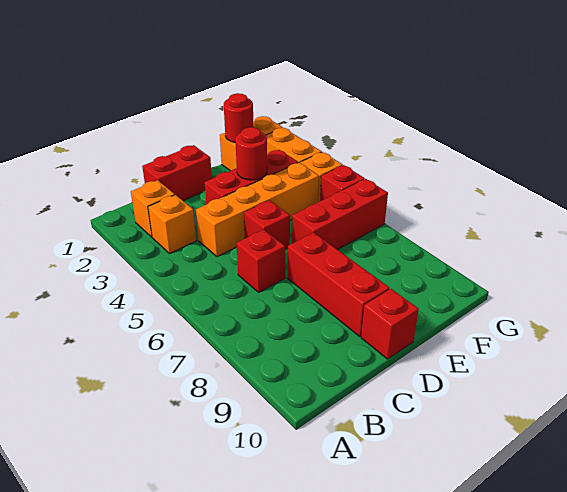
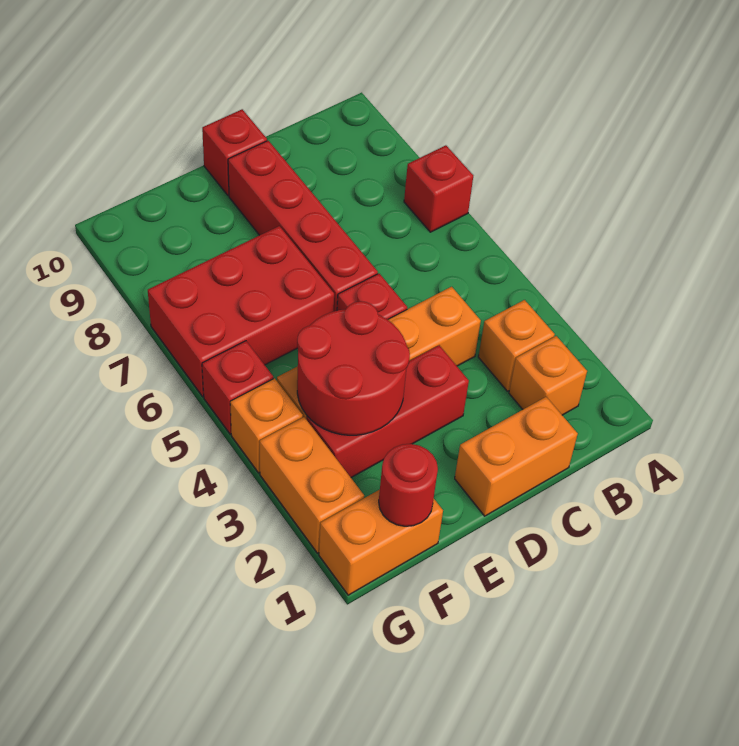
red 1x2 brick [142,145,212,201] -> orange 1x2 brick [455,397,578,516]
red 1x1 brick [237,229,285,292] -> red 1x1 brick moved to [404,145,473,232]
red 1x3 brick [288,233,390,337] -> red 1x4 brick [228,141,378,311]
red 1x1 round brick [235,127,267,180] -> red 2x2 round brick [297,301,410,435]
red 1x3 brick [292,179,388,250] -> red 2x3 brick [148,226,334,397]

